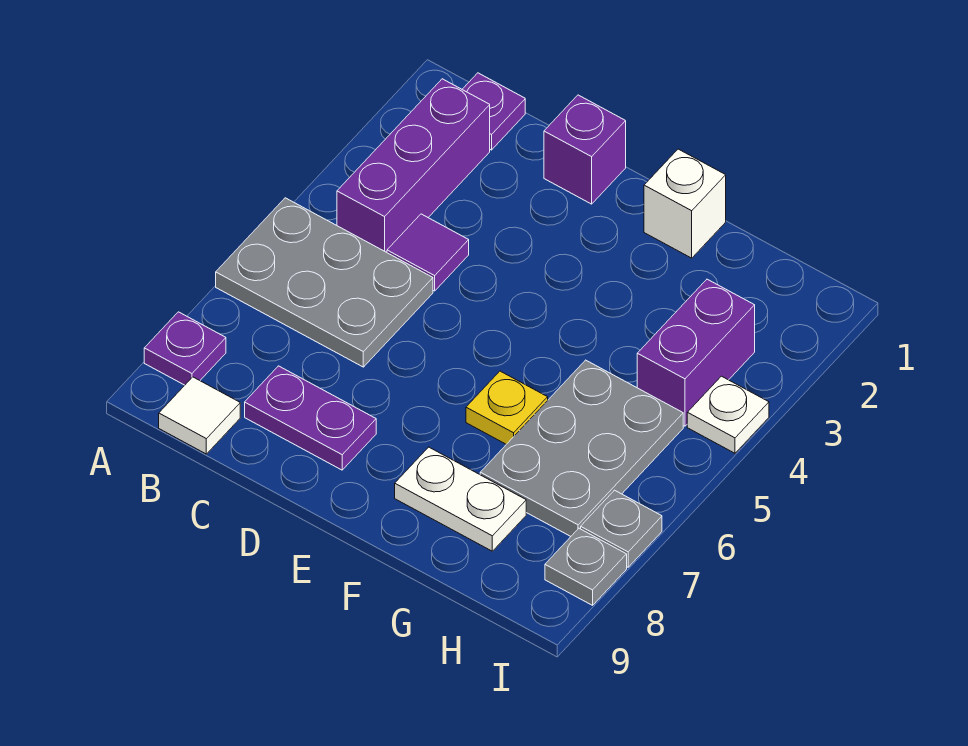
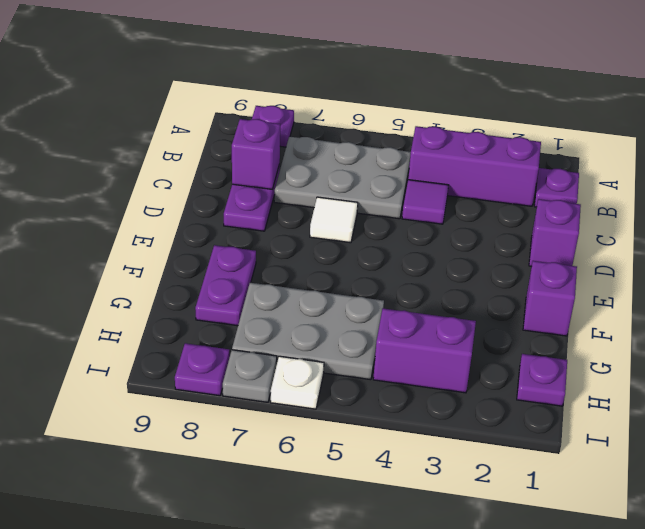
grey 2x3 plate [216,198,433,367] -> grey 2x3 plate turned to [274,137,411,219]
white 1x1 tile [159,377,240,454] -> white 1x1 tile moved to [310,197,358,243]
none -> purple 1x1 brick [232,119,280,190]
white 1x1 brick [644,149,726,258] -> purple 1x1 brick [523,261,577,336]
yellow 1x1 plate [466,371,548,444] -> none
white 1x2 plate [395,447,526,551] -> purple 1x2 plate [195,245,256,326]
none -> purple 1x1 plate [517,354,567,406]
white 1x1 plate [687,376,769,453] -> white 1x1 plate moved to [271,356,324,409]
grey 1x1 plate [545,528,627,605] -> purple 1x1 plate [175,343,230,396]

